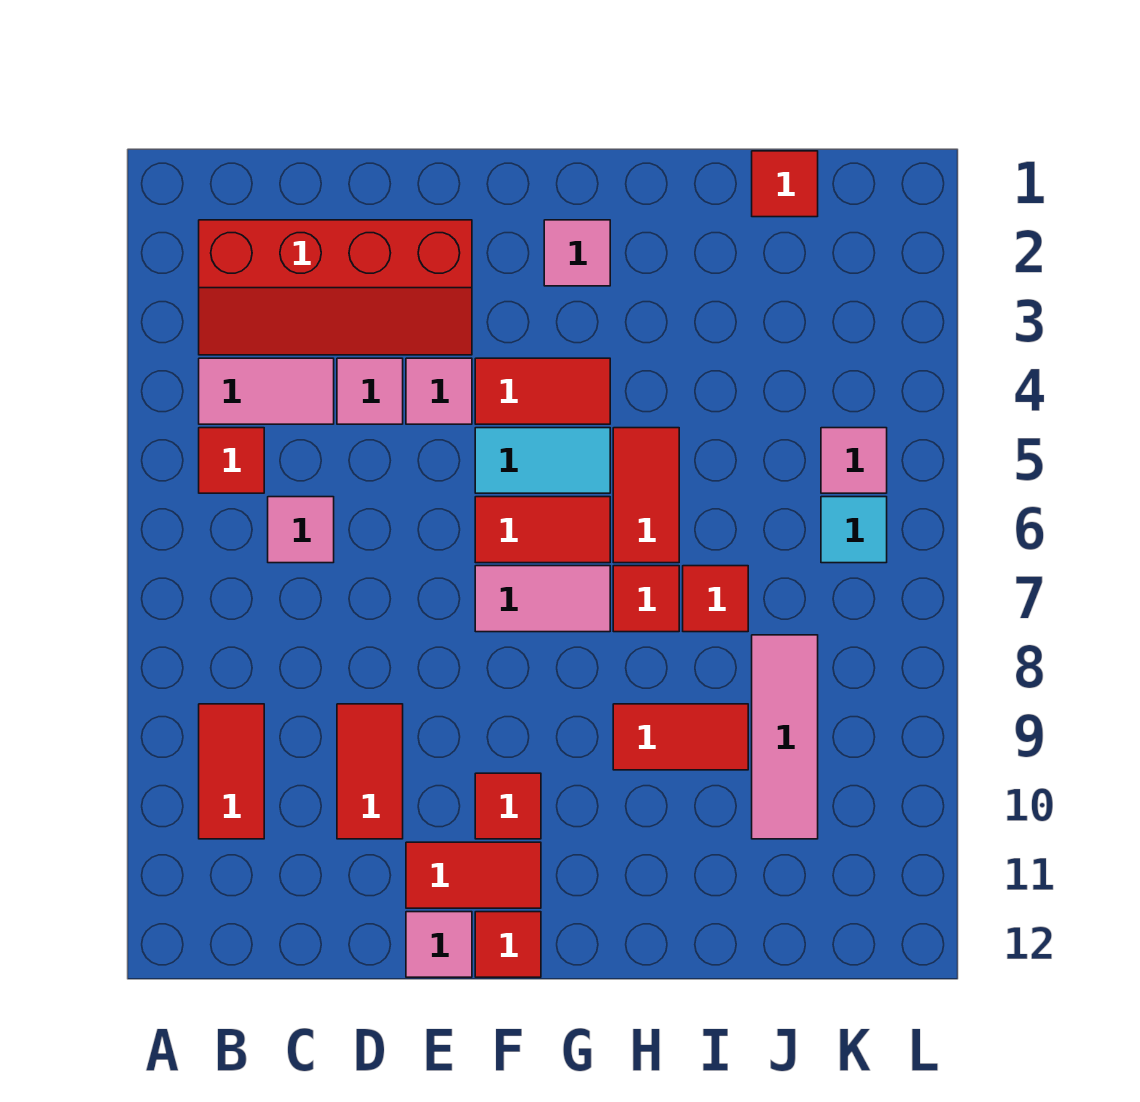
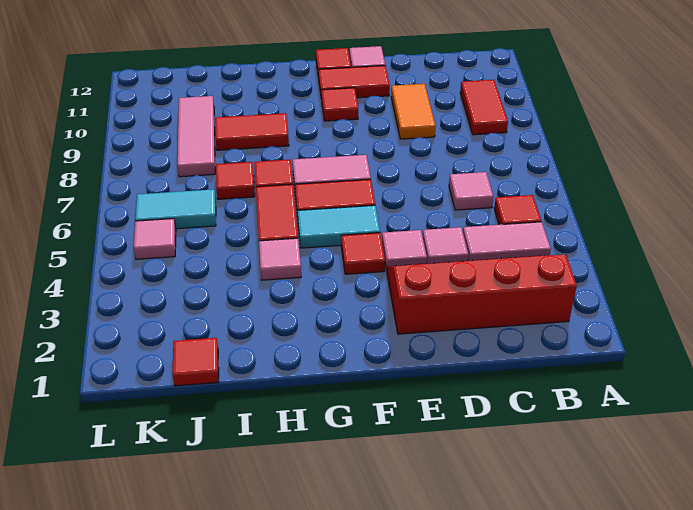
red 1x2 tile [337,704,403,839] -> orange 1x2 tile [391,84,436,139]
red 1x2 tile [475,358,610,424] -> red 1x1 tile [341,233,385,274]
pink 1x1 tile [544,220,610,286] -> pink 1x1 tile moved to [259,238,301,280]
cyan 1x1 tile [821,497,887,563] -> cyan 1x2 tile [135,189,216,229]

